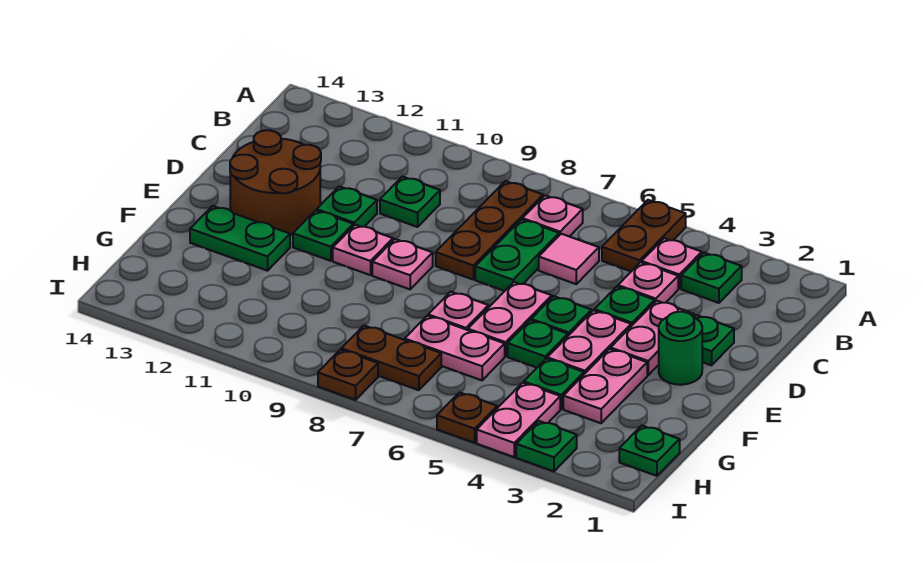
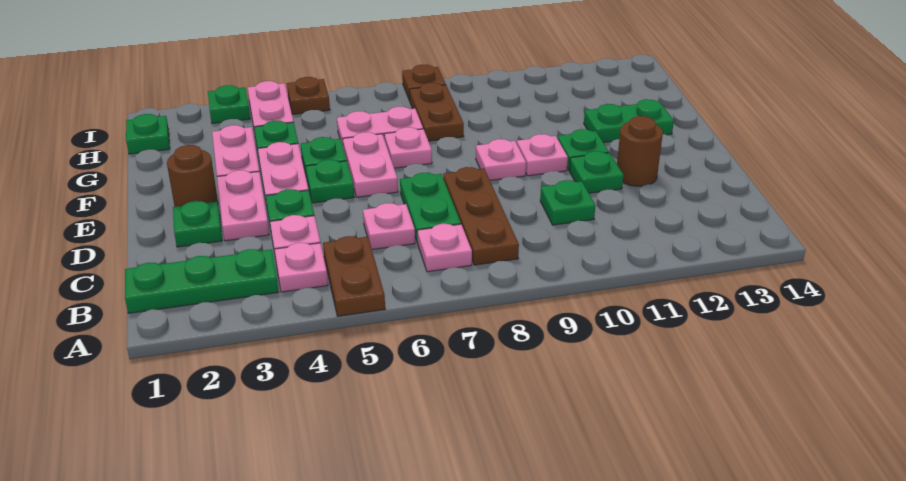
green 1x1 plate [681,253,742,303] -> green 1x3 plate [125,249,279,313]
pink 1x1 tile [539,234,599,284] -> pink 1x1 plate [363,203,415,250]
brown 2x2 round brick [230,130,321,235] -> brown 1x1 round brick [617,116,663,186]
green 1x1 round brick [659,312,702,385] -> brown 1x1 round brick [167,145,218,207]
brown 1x2 plate [341,326,441,390] -> brown 1x2 plate turned to [410,83,464,141]

